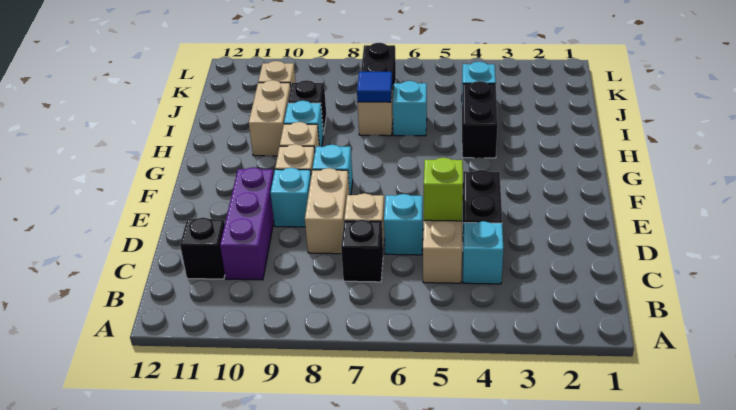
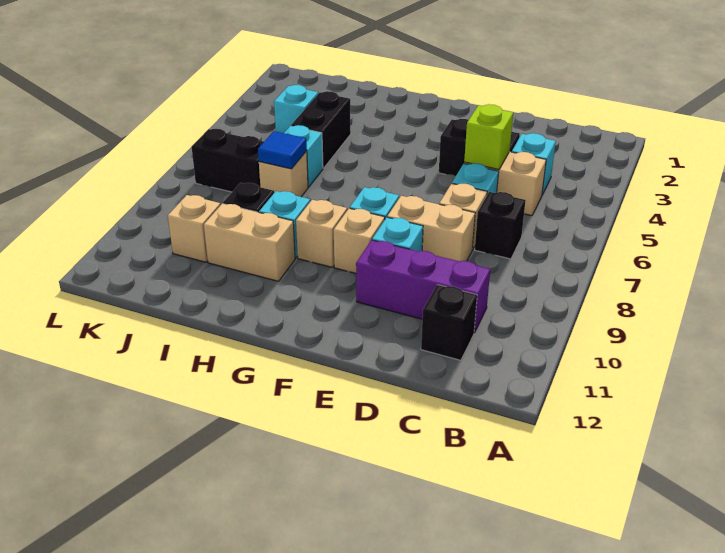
black 1x2 brick [462,81,498,158] -> black 1x2 brick turned to [291,91,351,168]

